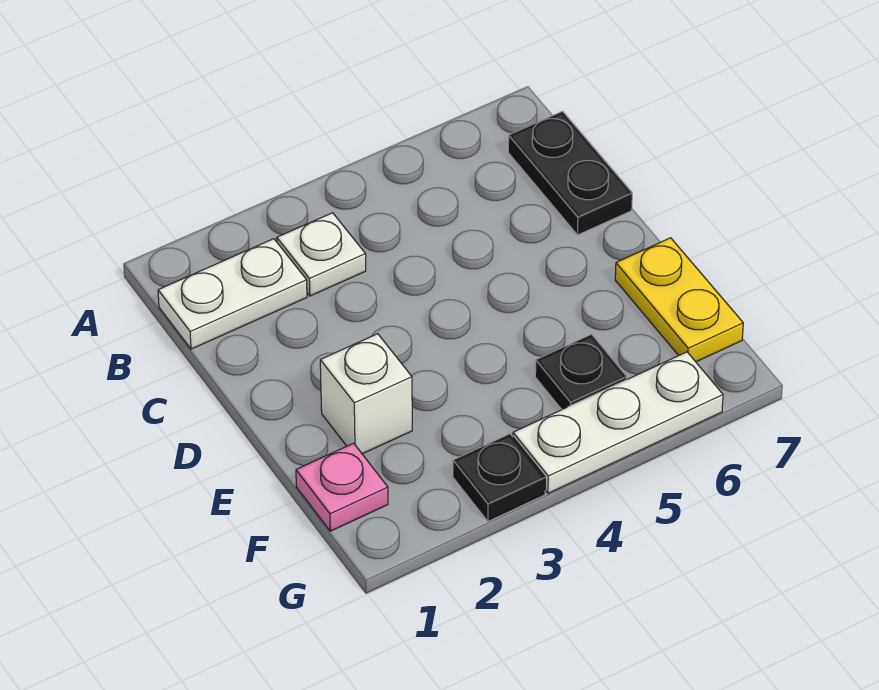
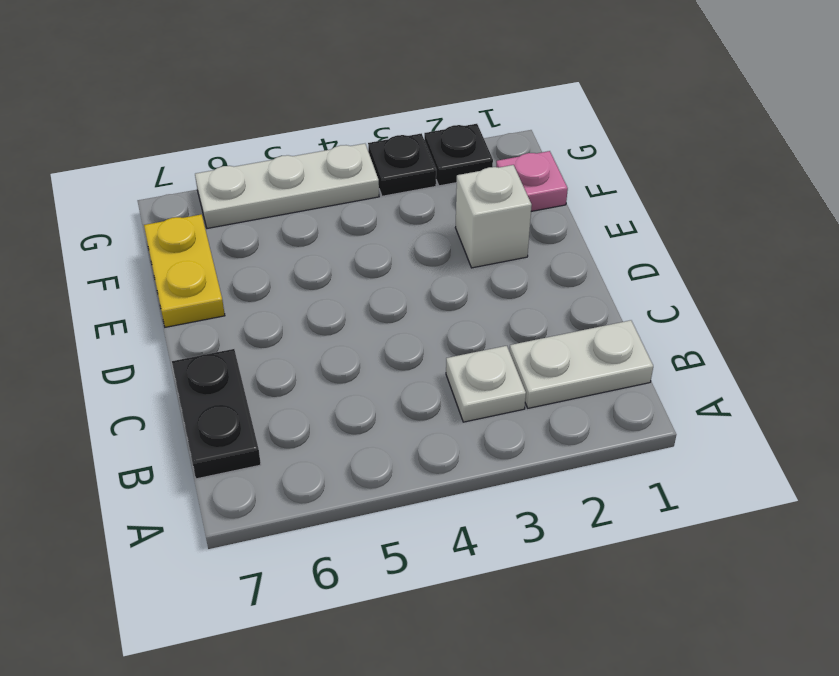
black 1x1 plate [535,334,627,409] -> black 1x1 plate moved to [424,124,493,186]

